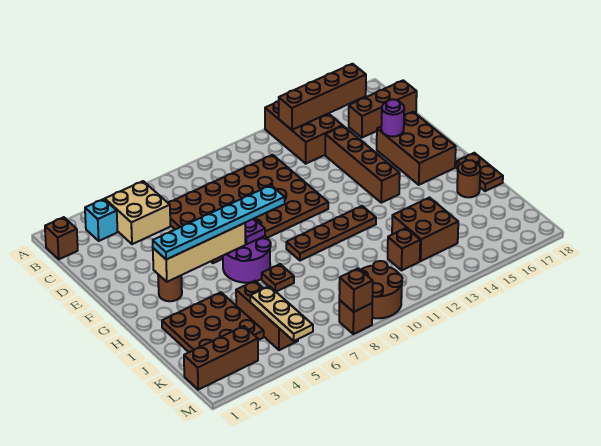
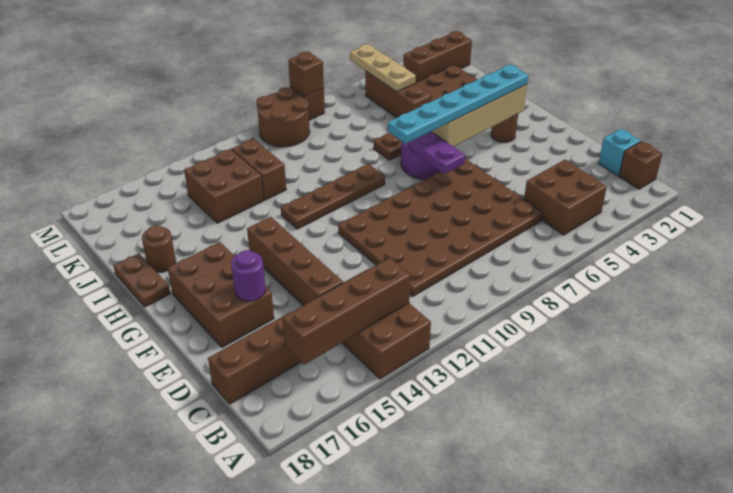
cyan 1x1 brick [85,199,118,241] -> cyan 1x1 brick moved to [598,129,641,176]
tan 2x2 brick [105,181,170,244] -> brown 2x2 brick [524,160,607,235]
brown 1x1 brick [388,228,420,270] -> brown 1x2 brick [232,139,286,200]

